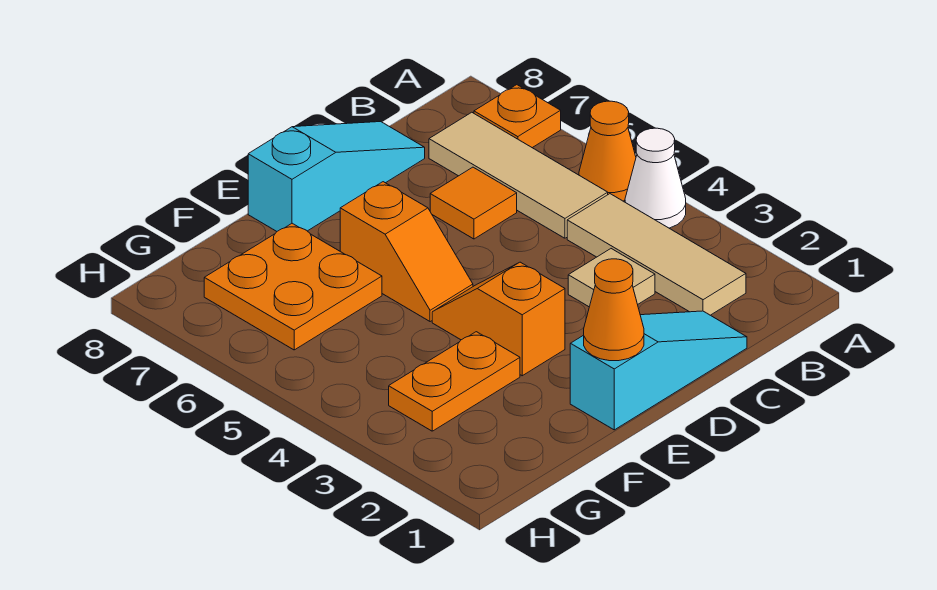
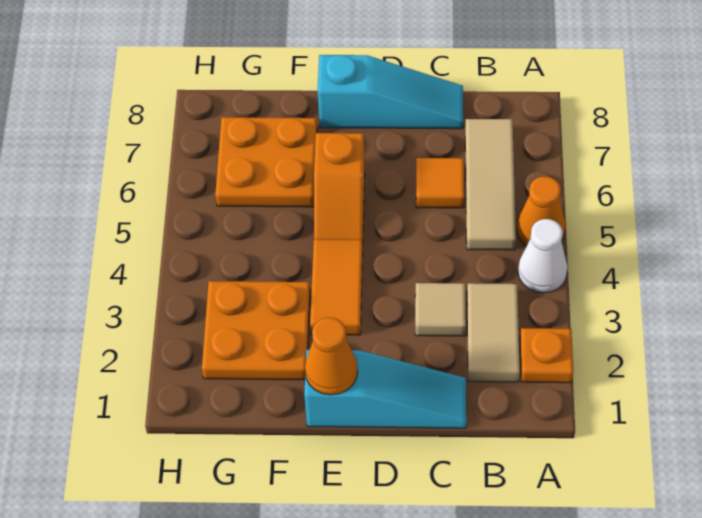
orange 1x1 plate [474,85,561,148] -> orange 1x1 plate moved to [520,328,573,383]
tan 1x3 tile [567,194,746,315] -> tan 1x2 tile [467,283,520,382]
orange 1x2 slope [432,262,565,376] -> orange 1x2 tile [310,239,363,335]
orange 1x2 plate [389,332,520,431] -> orange 2x2 plate [202,281,310,380]

